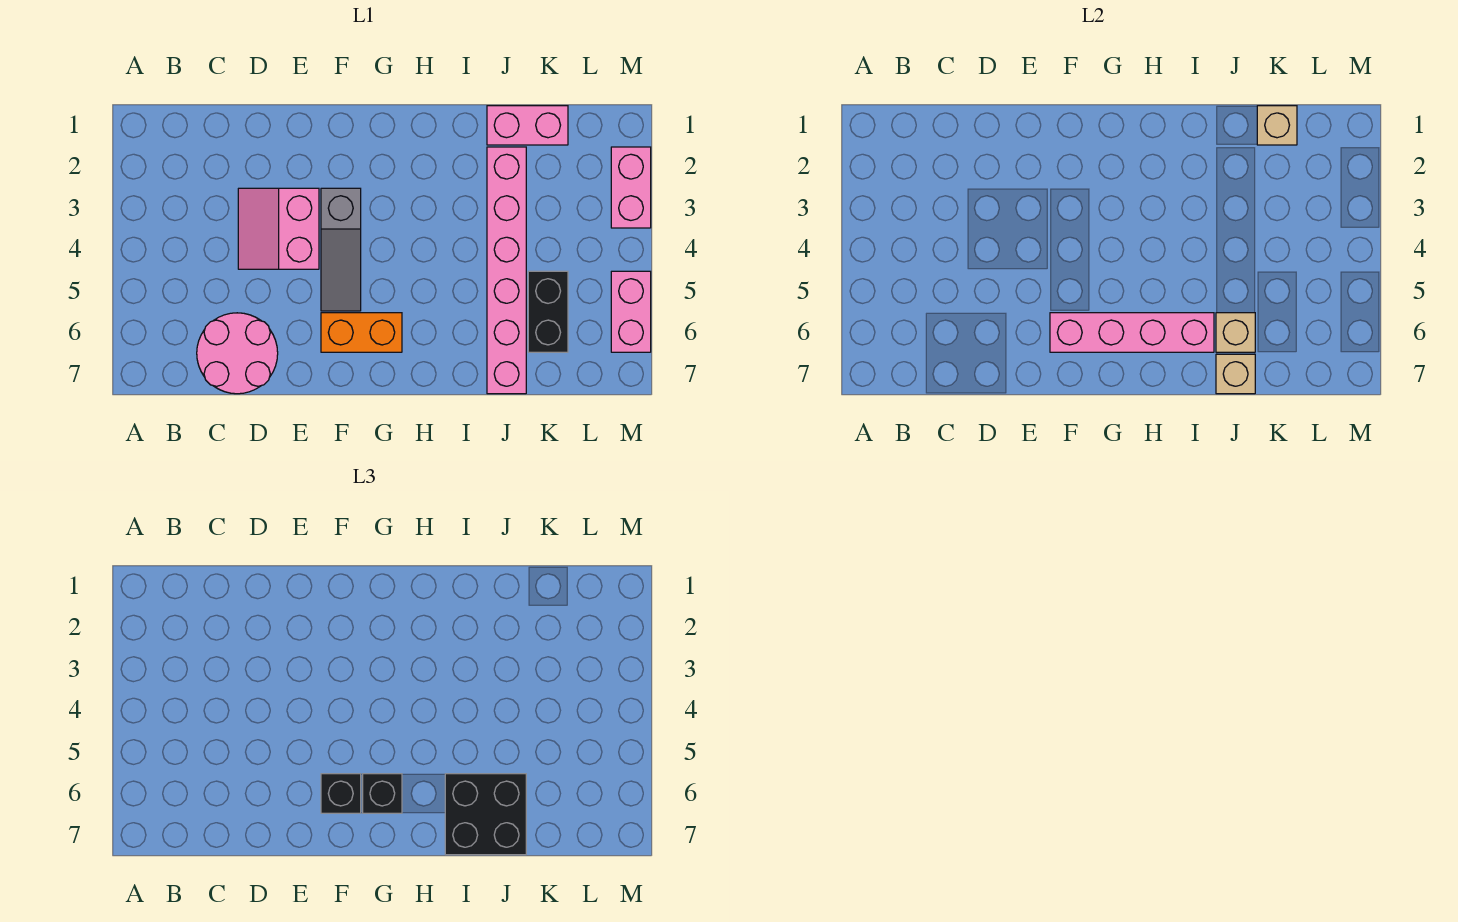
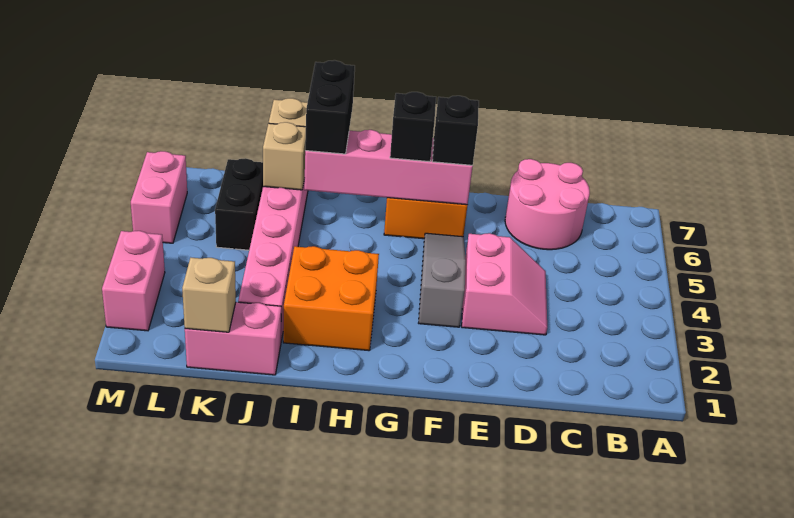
none -> orange 2x2 brick [283,246,379,351]
black 2x2 brick [445,774,526,855] -> black 1x2 brick [305,60,355,154]

